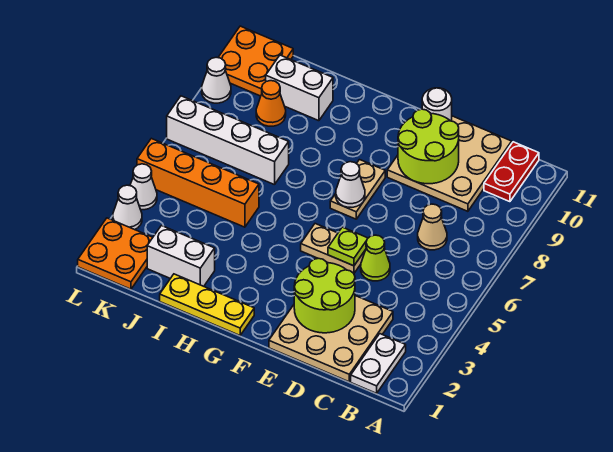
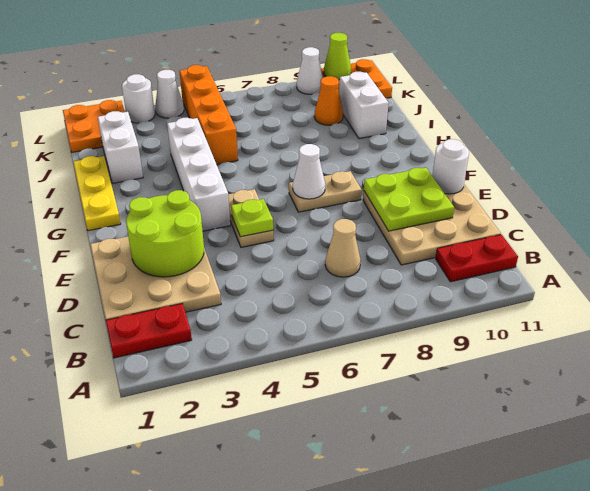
white 1x2 plate [351,334,406,393] -> red 1x2 plate [106,304,192,358]
lime 1x1 cone [361,235,390,281] -> lime 1x1 cone moved to [324,33,351,80]
lime 2x2 round brick [398,109,459,184] -> lime 2x2 plate [364,168,454,231]
white 1x4 brick [167,96,289,185] -> white 1x4 brick moved to [167,118,230,231]
white 1x1 cone [113,185,142,230] -> white 1x1 round brick [122,74,155,123]

